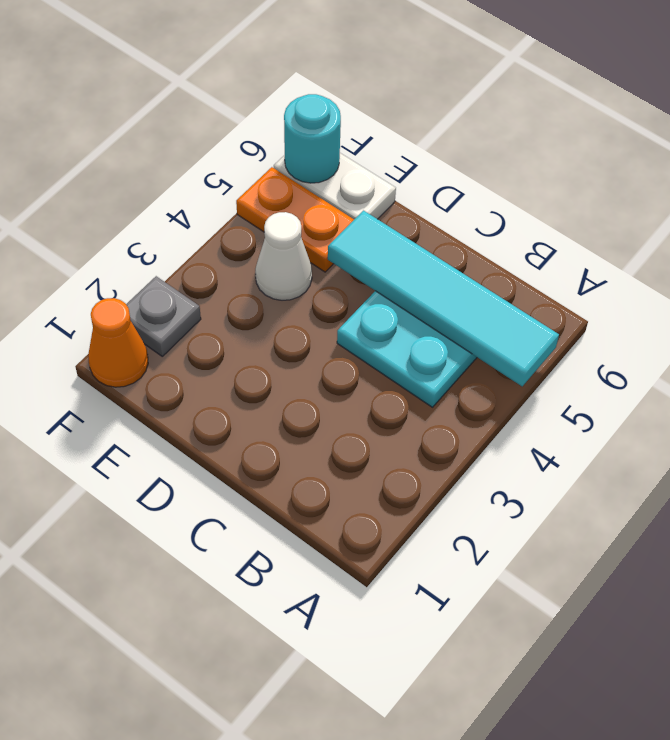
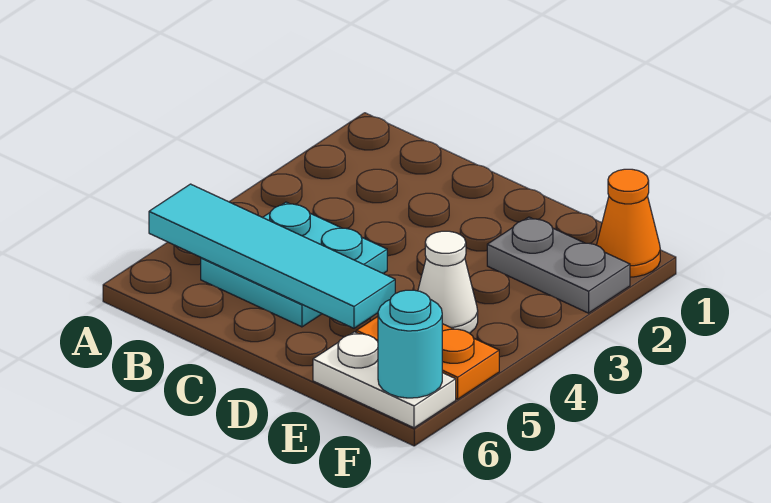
grey 1x1 plate [126,276,201,356] -> grey 1x2 plate [487,217,630,313]

